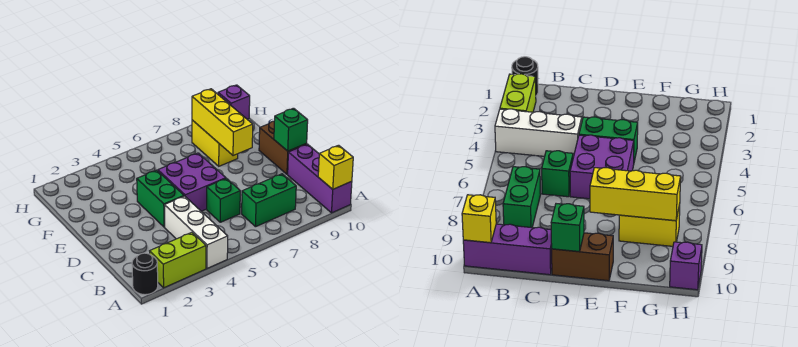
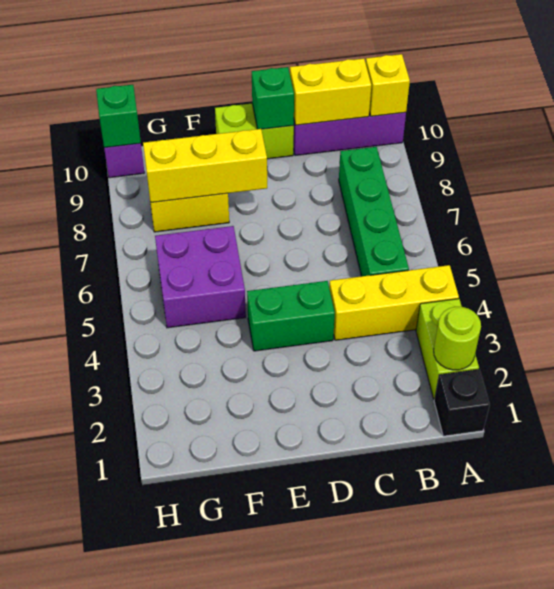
black 1x1 round brick [132,253,158,295] -> black 1x1 brick [434,369,490,436]
none -> lime 1x1 round brick [434,307,481,370]
white 1x3 brick [165,196,228,268] -> yellow 1x3 brick [329,265,459,340]
green 1x2 brick [242,174,296,227] -> green 1x4 brick [339,147,409,276]
none -> yellow 1x2 brick [290,58,371,125]
green 1x1 brick [207,178,240,222] -> green 1x1 brick moved to [96,85,141,148]
purple 2x2 brick [158,153,226,211] -> purple 2x2 brick moved to [155,226,246,328]
brown 1x2 brick [259,121,306,174] -> lime 1x2 brick [215,104,294,159]

